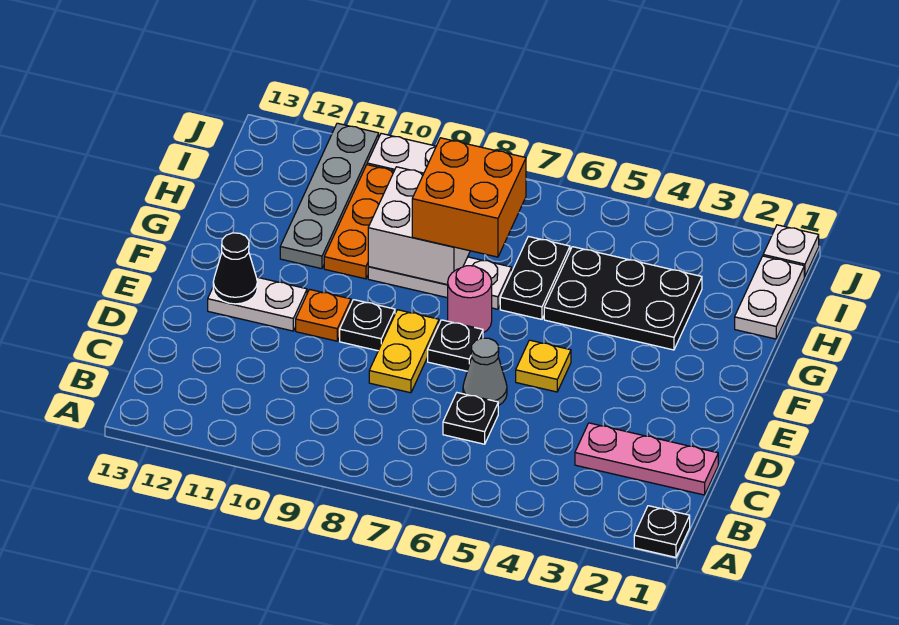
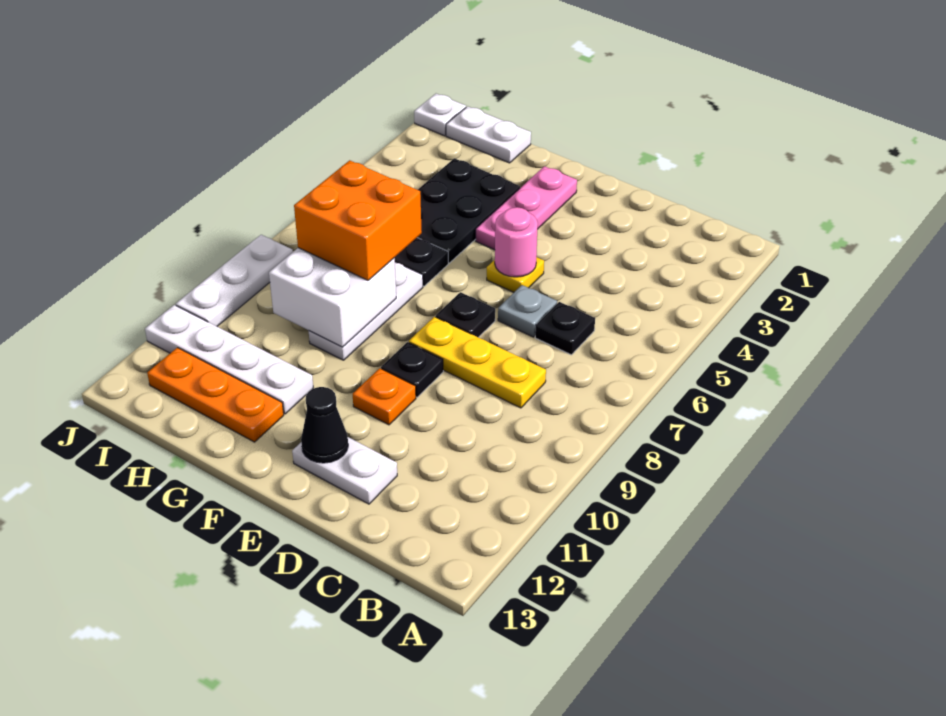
black 1x1 plate [634,506,690,557] -> none
pink 1x3 plate [575,423,718,495] -> pink 1x3 plate moved to [476,166,577,250]
grey 1x1 cone [463,338,507,406] -> grey 1x1 plate [498,285,557,337]
yellow 1x2 plate [369,310,439,393] -> yellow 1x3 plate [409,317,546,408]
white 1x2 plate [208,277,307,331] -> white 1x2 plate turned to [292,437,397,504]
pink 1x1 round brick [448,266,492,333] -> pink 1x1 round brick moved to [495,207,538,277]
orange 1x3 plate [324,165,394,279] -> orange 1x3 plate moved to [147,348,284,442]
grey 1x4 plate [280,123,379,269] -> white 1x4 plate [145,305,313,414]

